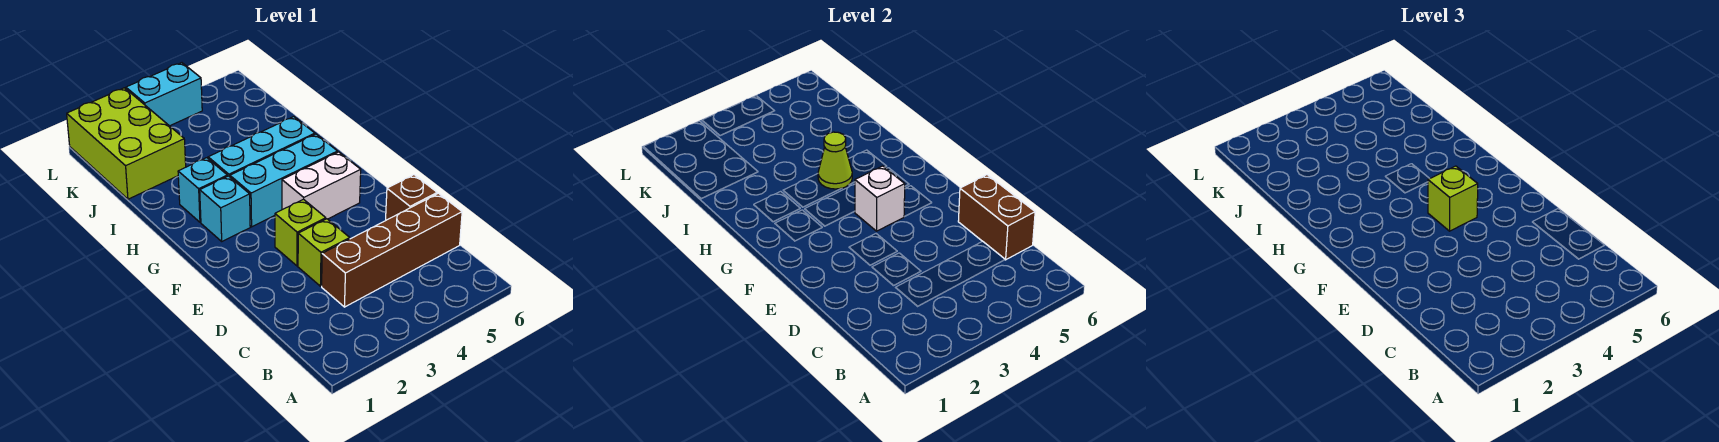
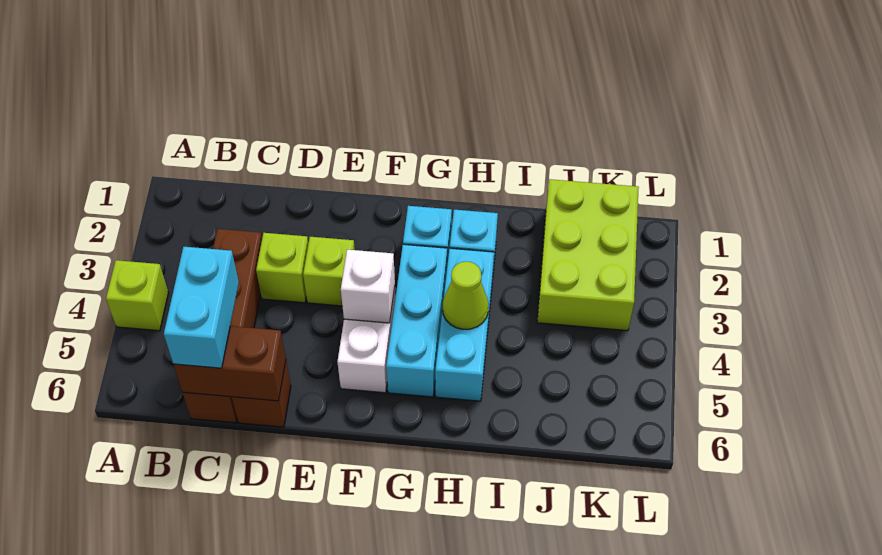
lime 1x1 brick [1428,166,1478,231] -> lime 1x1 brick moved to [106,260,168,331]
lime 2x3 brick [67,88,186,199] -> lime 2x3 brick turned to [537,179,639,331]
cyan 1x2 brick [126,63,202,126] -> cyan 1x2 brick moved to [164,247,239,368]

